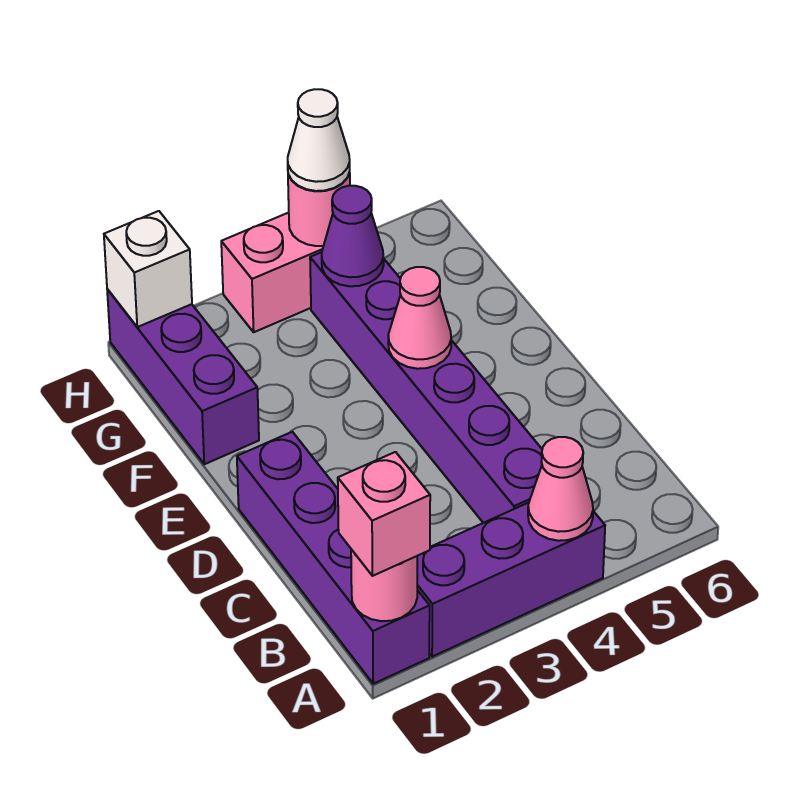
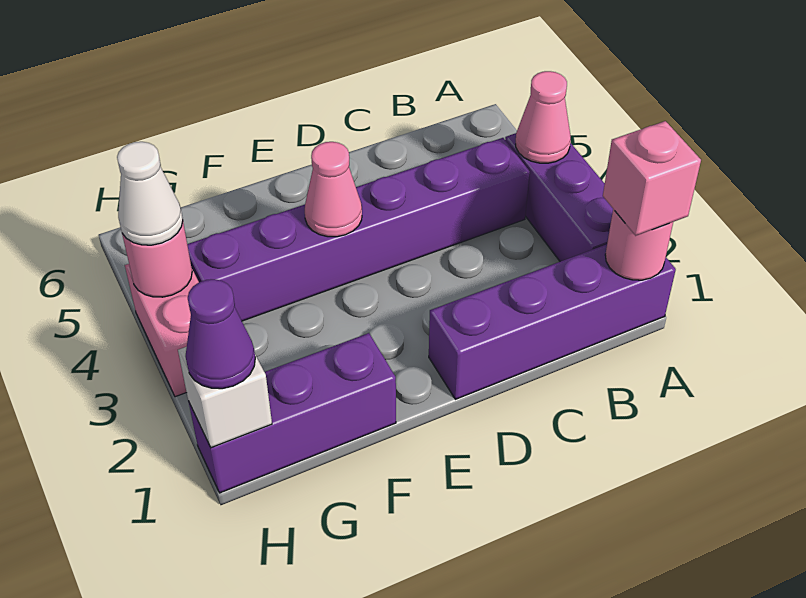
purple 1x1 cone [322,186,384,286] -> purple 1x1 cone moved to [185,279,255,389]

